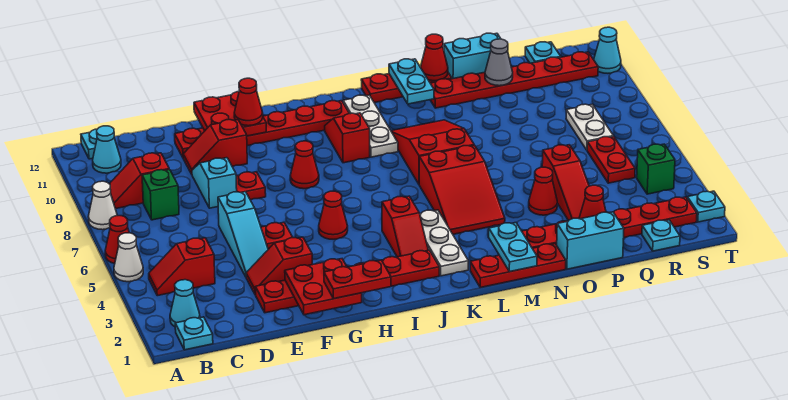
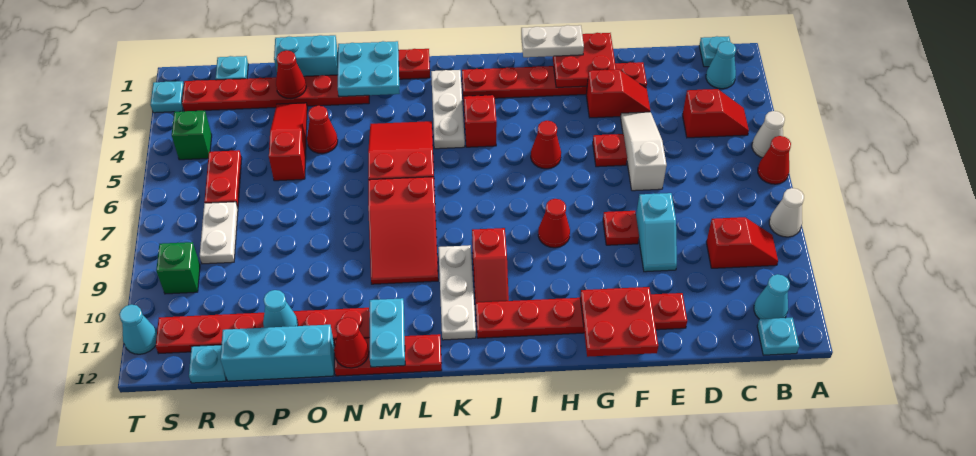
green 1x1 brick [142,170,179,220] -> green 1x1 brick moved to [156,242,200,294]
cyan 1x3 slope [218,192,268,277] -> white 1x3 slope [621,112,667,191]
red 1x2 slope [183,120,247,174] -> none
red 1x2 plate [324,260,391,299] -> white 1x2 plate [521,25,584,57]
red 1x1 cone [234,78,263,126] -> none
cyan 1x2 plate [489,223,537,272] -> cyan 2x2 plate [338,41,400,97]
cyan 1x2 brick [444,33,501,79] -> cyan 1x3 brick [220,325,335,381]
grey 1x1 cone [485,39,513,86] -> cyan 1x1 cone [263,290,298,328]

